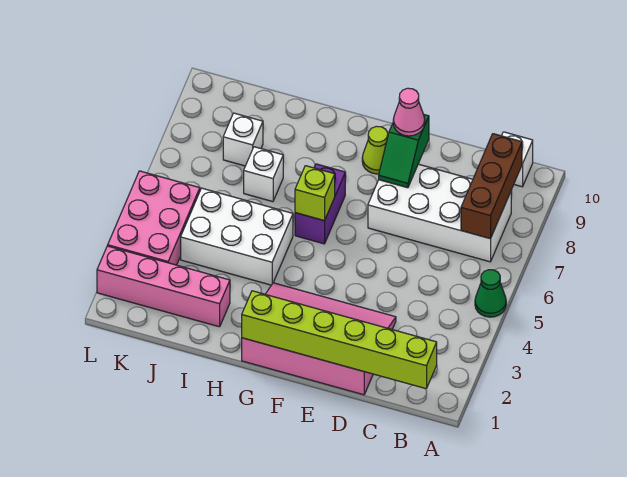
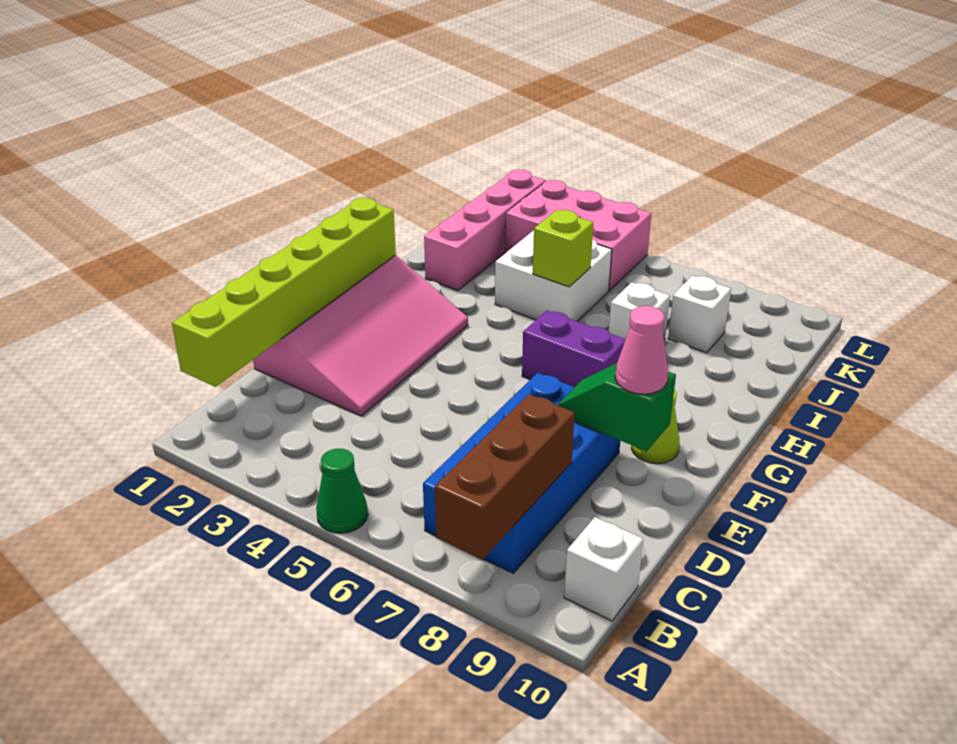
white 2x4 brick [368,164,511,262] -> blue 2x4 brick [423,373,620,573]
brown 1x3 brick [461,134,522,239] -> brown 1x3 brick turned to [435,394,575,560]
lime 1x1 brick [295,166,335,221] -> lime 1x1 brick moved to [533,210,593,287]
white 2x3 brick [181,188,293,285] -> white 2x2 brick [495,230,612,321]

